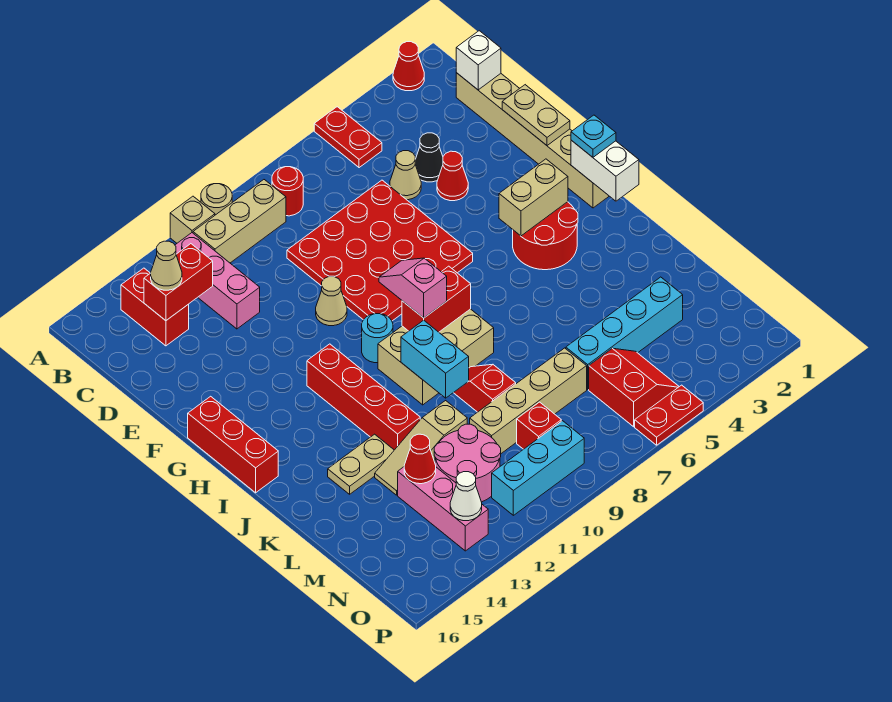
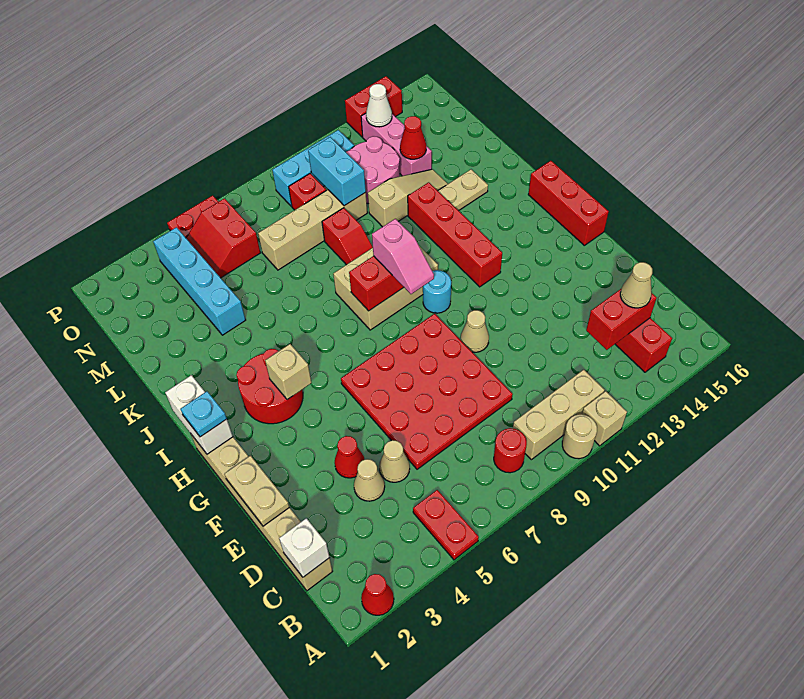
pink 1x3 brick [175,233,260,329] -> none
black 1x1 cone [415,133,443,182] -> tan 1x1 cone [354,459,385,501]
tan 1x2 brick [499,159,568,236] -> tan 1x1 brick [265,344,312,400]
cyan 1x2 brick [401,320,469,398] -> cyan 1x2 brick moved to [308,137,366,206]
cyan 1x4 brick [566,277,683,389] -> cyan 1x4 brick turned to [153,227,246,335]
none -> red 1x2 brick [345,76,402,137]

